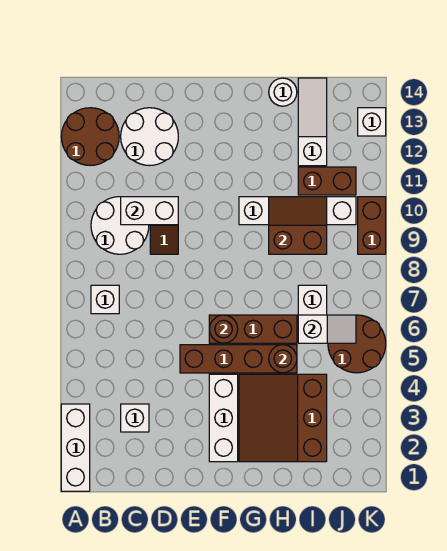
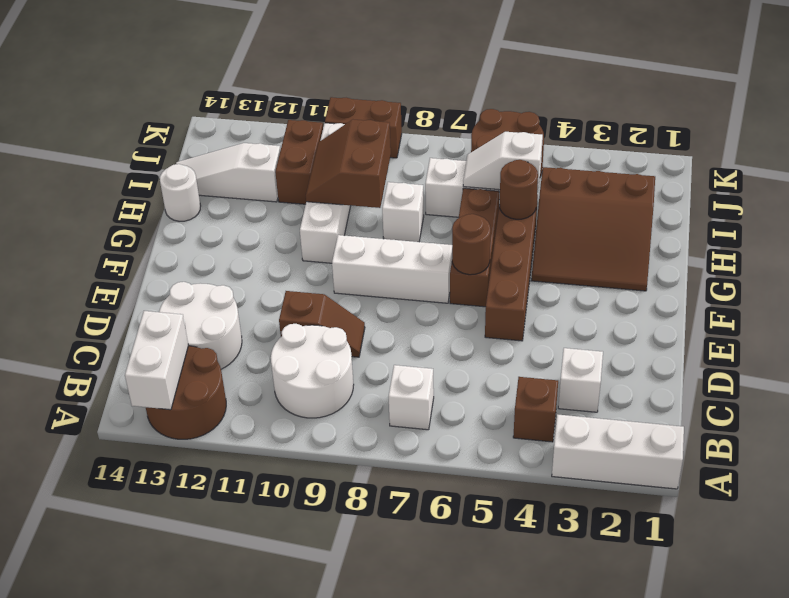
none -> brown 1x1 brick [513,377,558,442]
white 1x2 brick [121,197,178,225] -> white 1x2 brick moved to [125,311,188,410]
white 1x3 brick [209,374,238,462] -> white 1x3 brick moved to [332,235,452,303]
white 1x2 slope [298,315,356,343] -> white 1x2 slope turned to [463,132,543,193]
white 1x1 brick [358,108,386,136] -> white 1x1 brick moved to [382,182,424,242]

